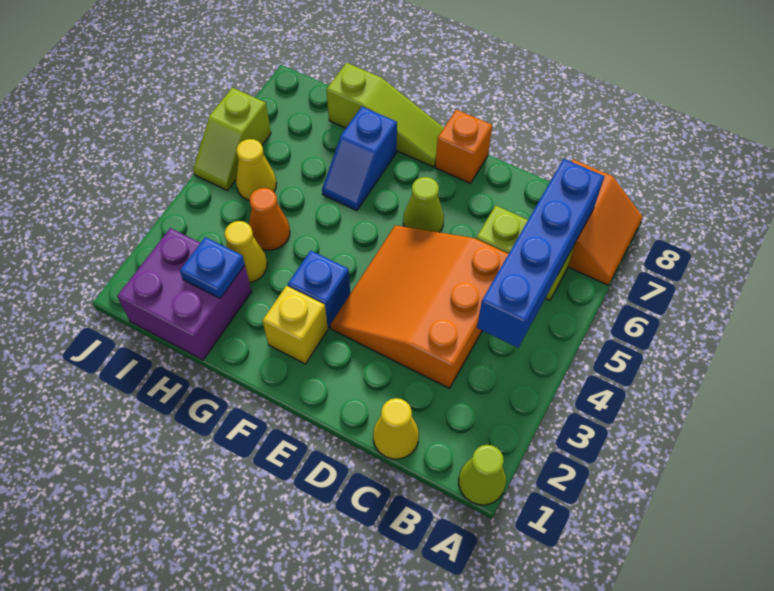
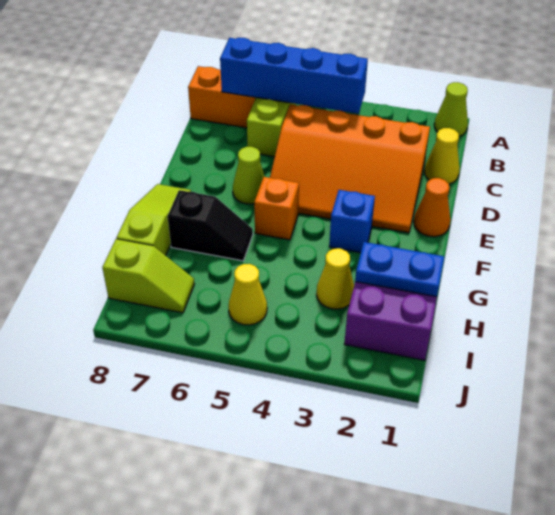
orange 3x3 slope [330,225,508,388] -> orange 3x4 slope [270,104,430,233]
orange 1x1 brick [435,109,492,183] -> orange 1x1 brick moved to [254,177,299,240]
yellow 1x1 brick [262,286,328,364] -> none
blue 1x2 slope [322,107,397,211] -> black 1x2 slope [168,190,253,261]
blue 1x1 plate [180,237,245,298] -> blue 1x2 plate [355,242,444,297]
orange 1x1 cone [249,188,290,250] -> orange 1x1 cone moved to [414,178,450,237]
lime 1x2 slope [193,88,271,190] -> lime 1x2 slope moved to [102,239,194,313]

